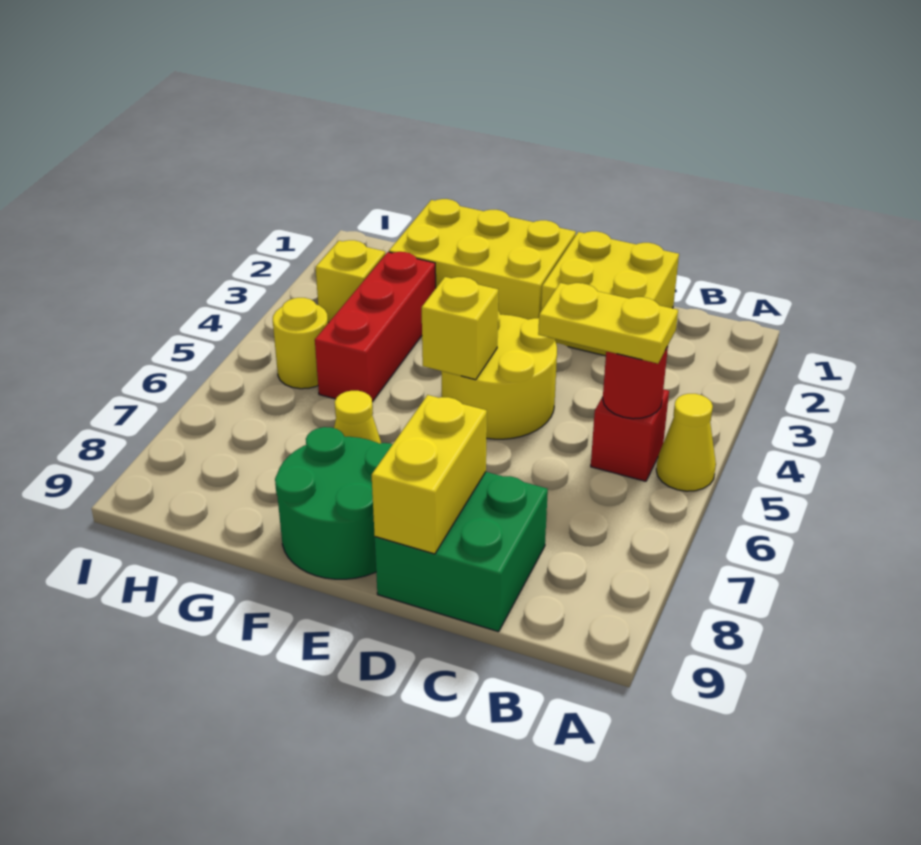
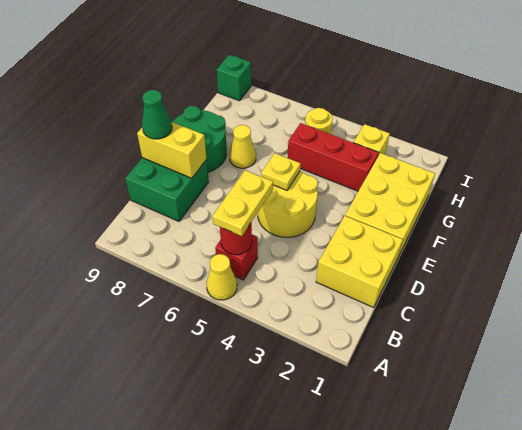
none -> green 1x1 cone [142,90,172,139]
yellow 1x1 brick [422,277,498,380] -> yellow 1x1 plate [261,153,301,190]
none -> green 1x1 brick [217,55,251,101]

